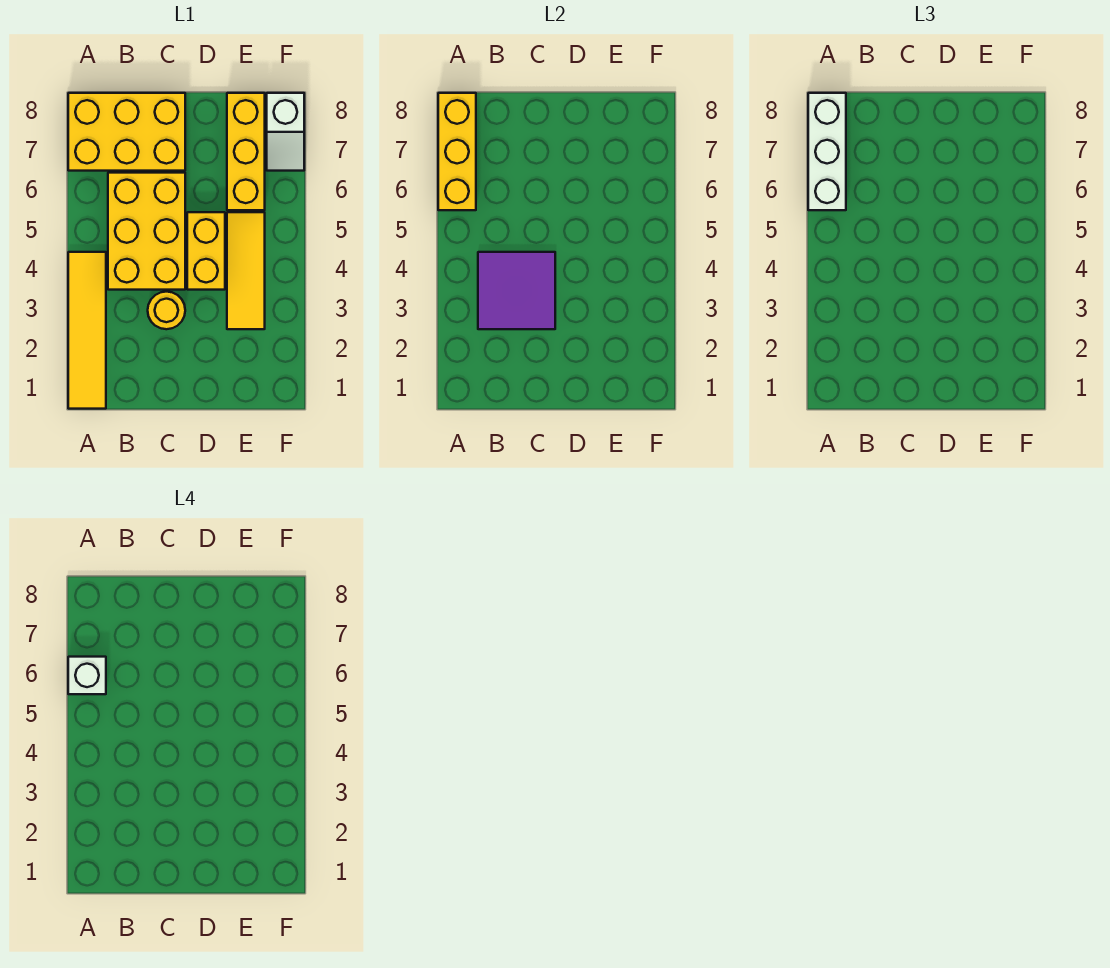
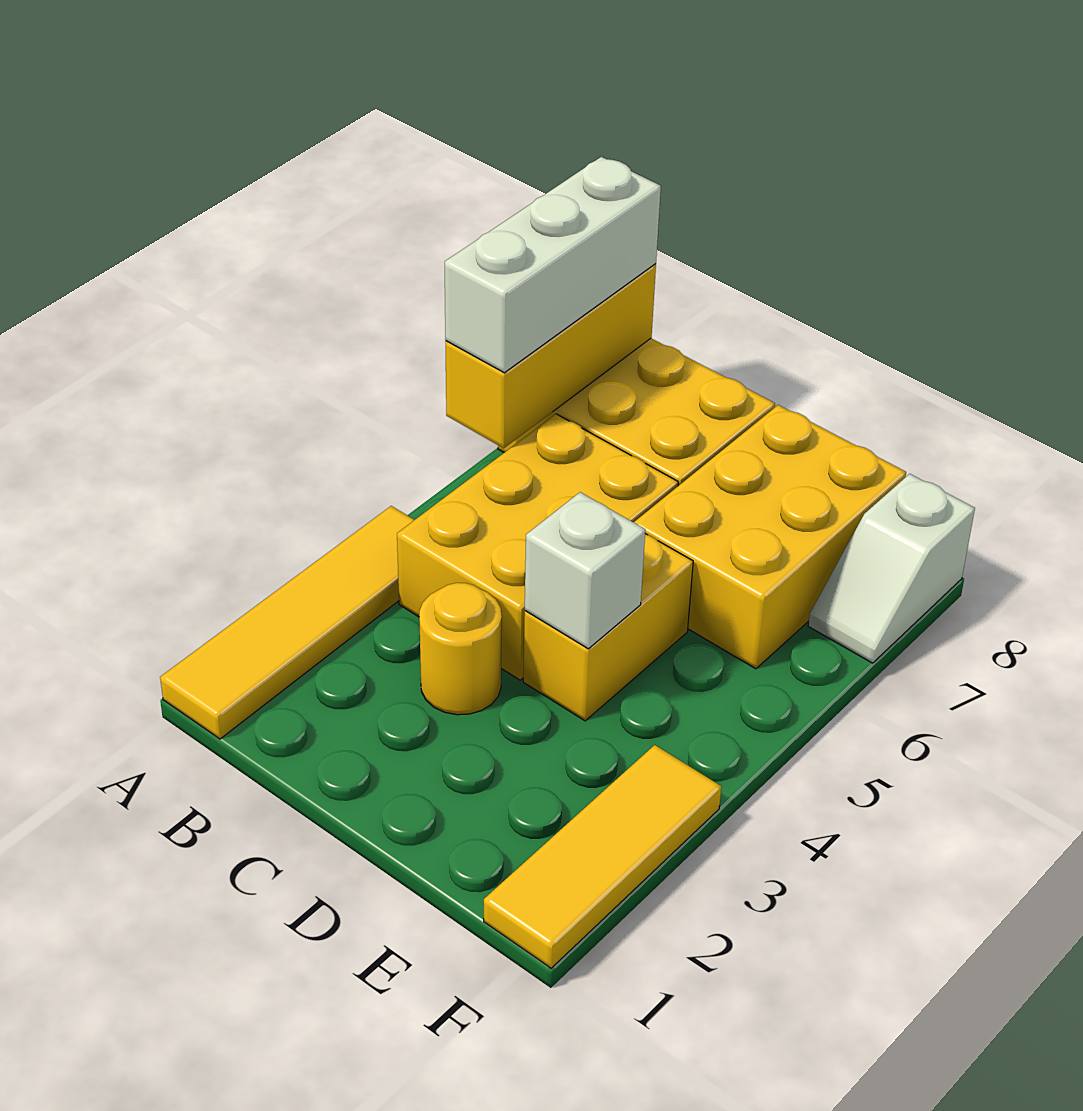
white 1x1 brick [68,657,106,694] -> white 1x1 brick moved to [525,492,645,649]
purple 2x2 tile [478,252,555,329] -> none
yellow 1x3 tile [227,212,265,329] -> yellow 1x3 tile moved to [484,745,721,968]
yellow 1x3 brick [227,93,265,210] -> yellow 2x3 brick [634,405,906,669]

